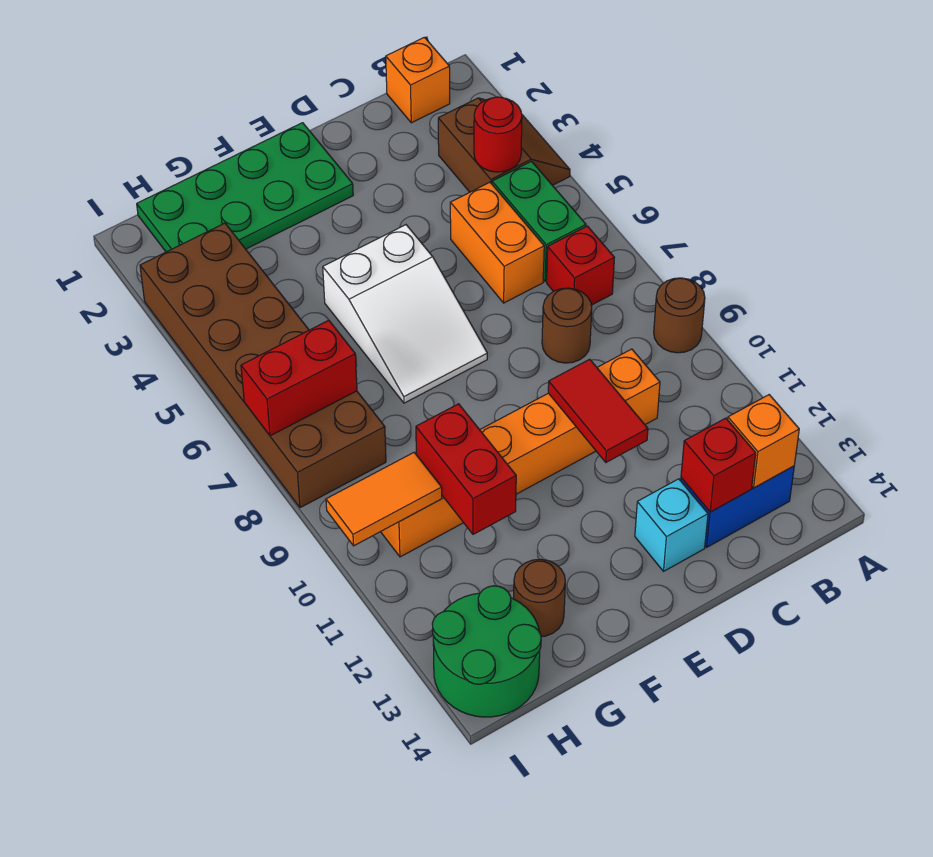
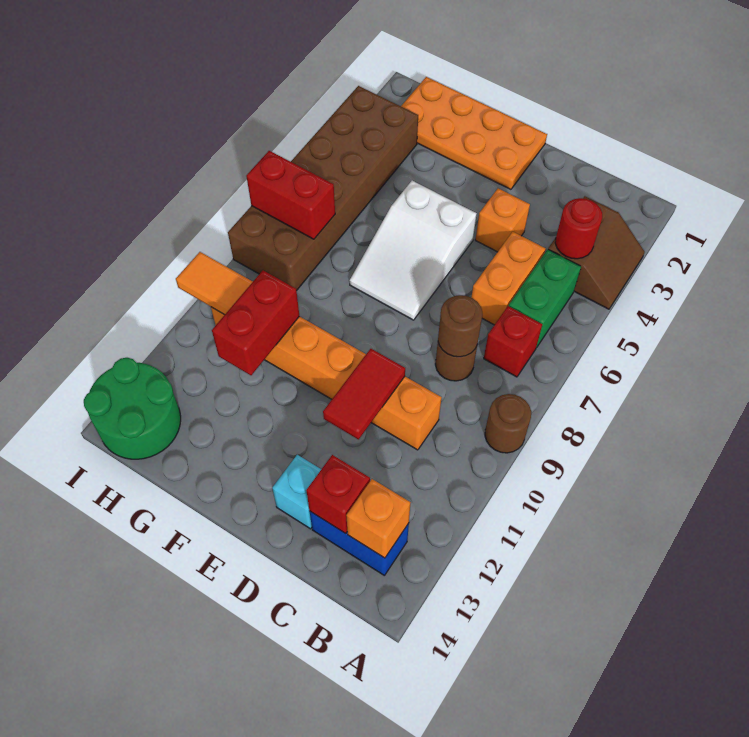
orange 1x1 brick [386,37,450,123] -> orange 1x1 brick moved to [475,188,530,252]
green 2x4 plate [137,123,353,252] -> orange 2x4 plate [401,77,547,189]
brown 1x1 round brick [514,559,565,637] -> brown 1x1 round brick moved to [438,295,482,357]

